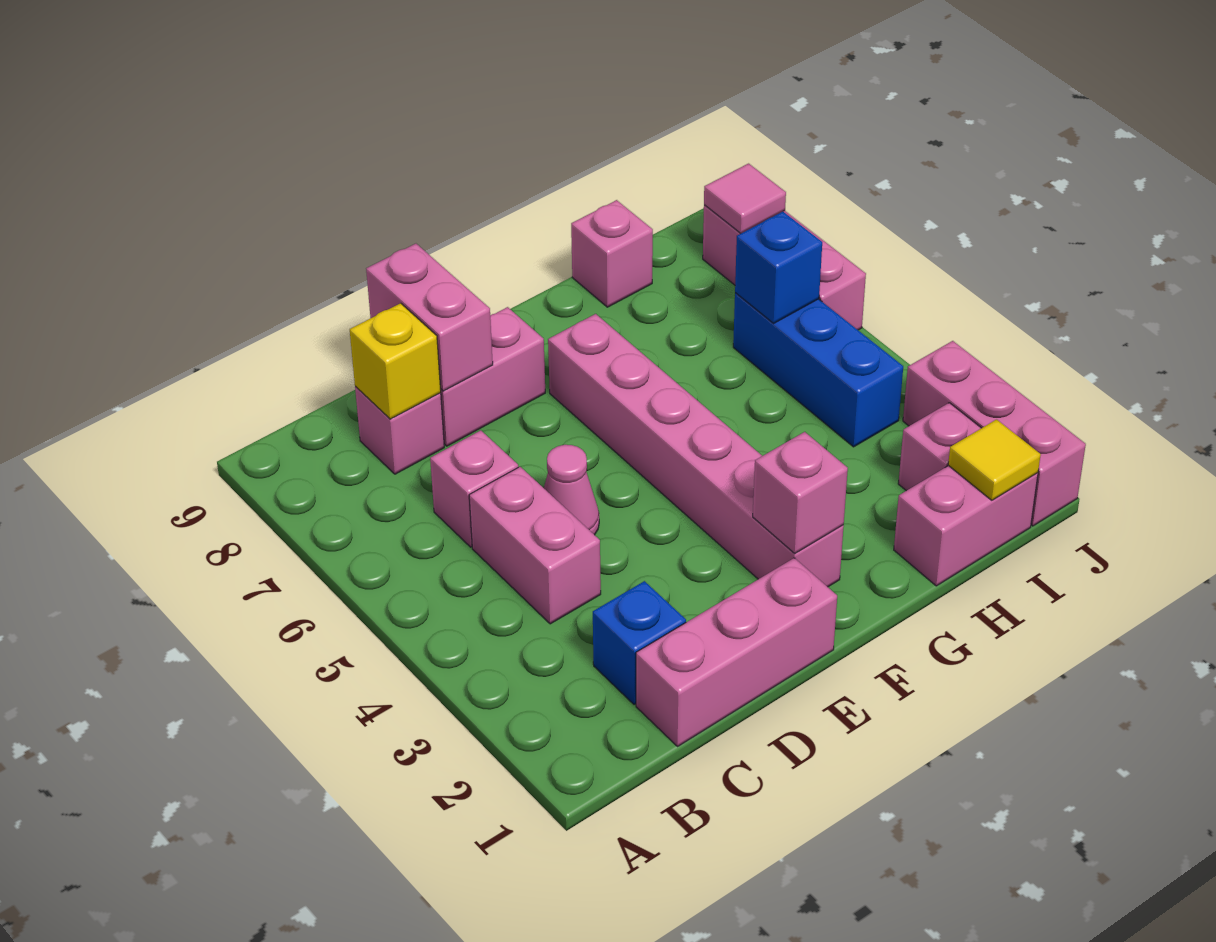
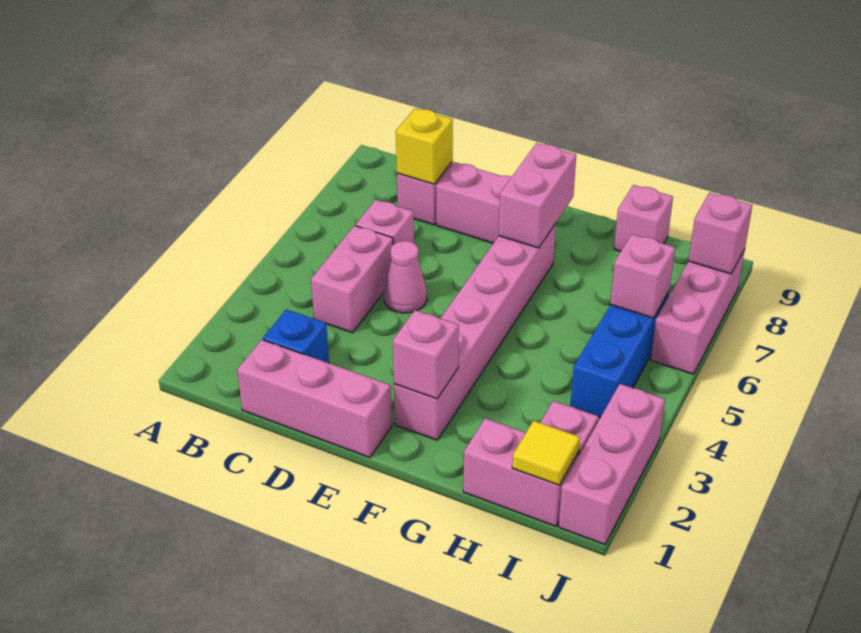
pink 1x2 brick [366,244,493,391] -> pink 1x2 brick moved to [499,143,576,248]
blue 1x1 brick [735,212,822,323] -> pink 1x1 brick [610,234,675,318]
pink 1x1 tile [704,164,786,234] -> pink 1x1 brick [689,193,752,274]

